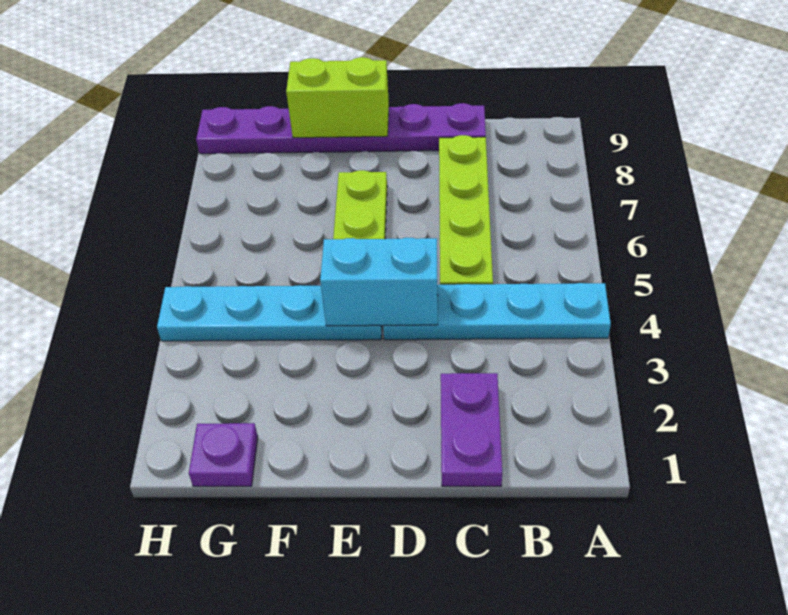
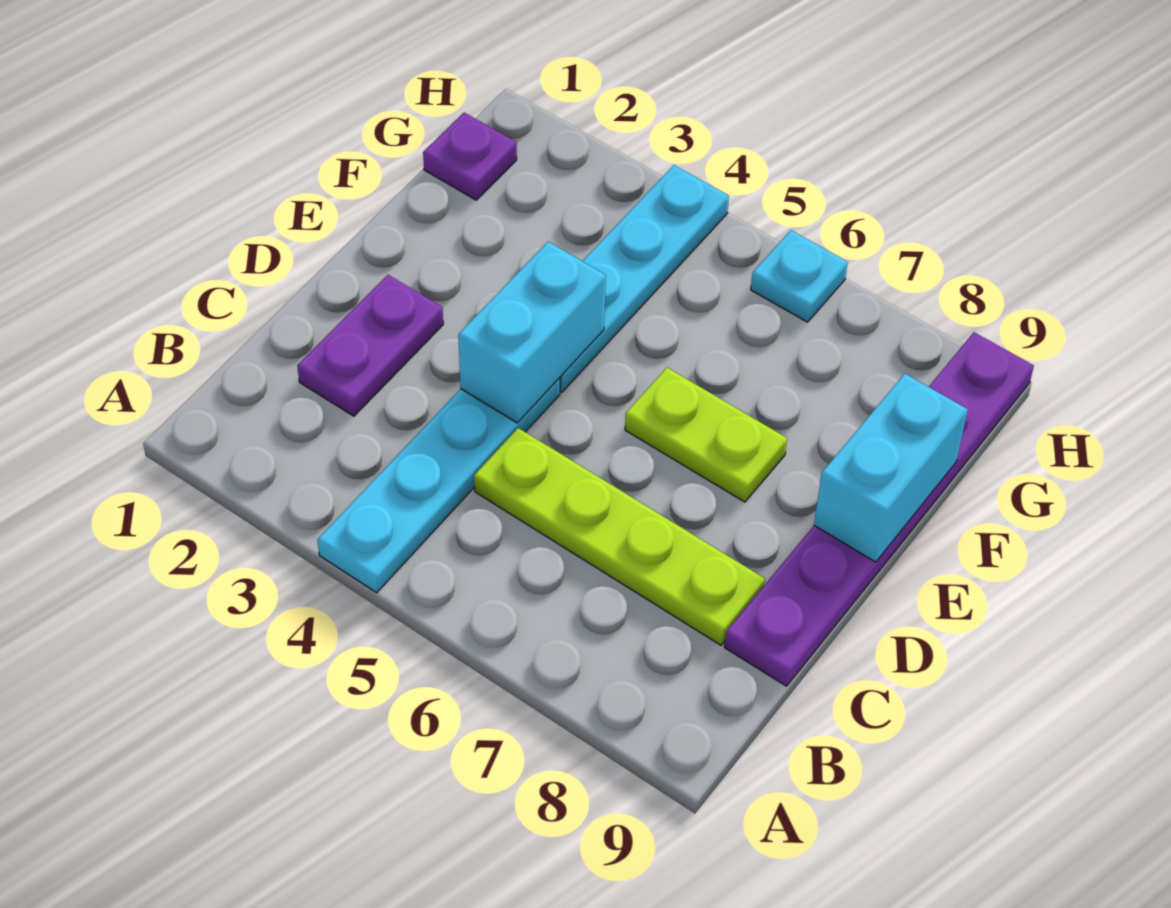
purple 1x2 plate [441,373,502,486] -> purple 1x2 plate turned to [297,275,443,416]
lime 1x2 brick [286,57,389,138] -> cyan 1x2 brick [814,374,968,562]
none -> cyan 1x1 plate [751,230,848,322]

